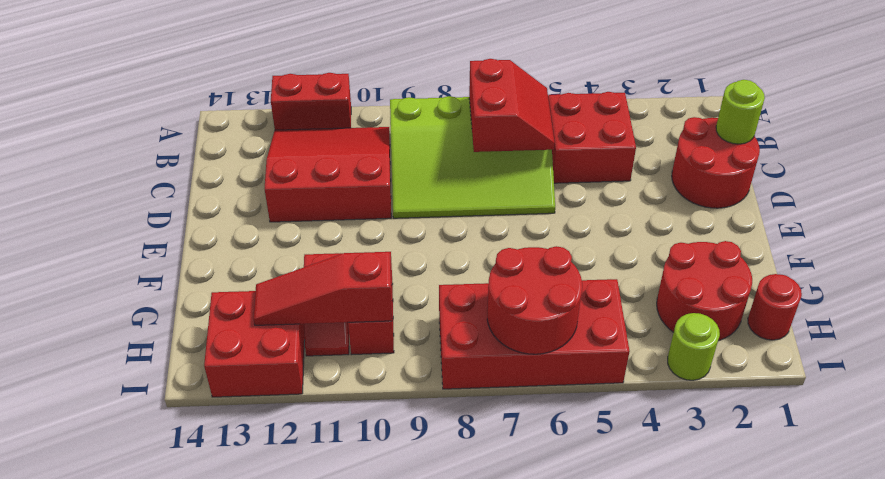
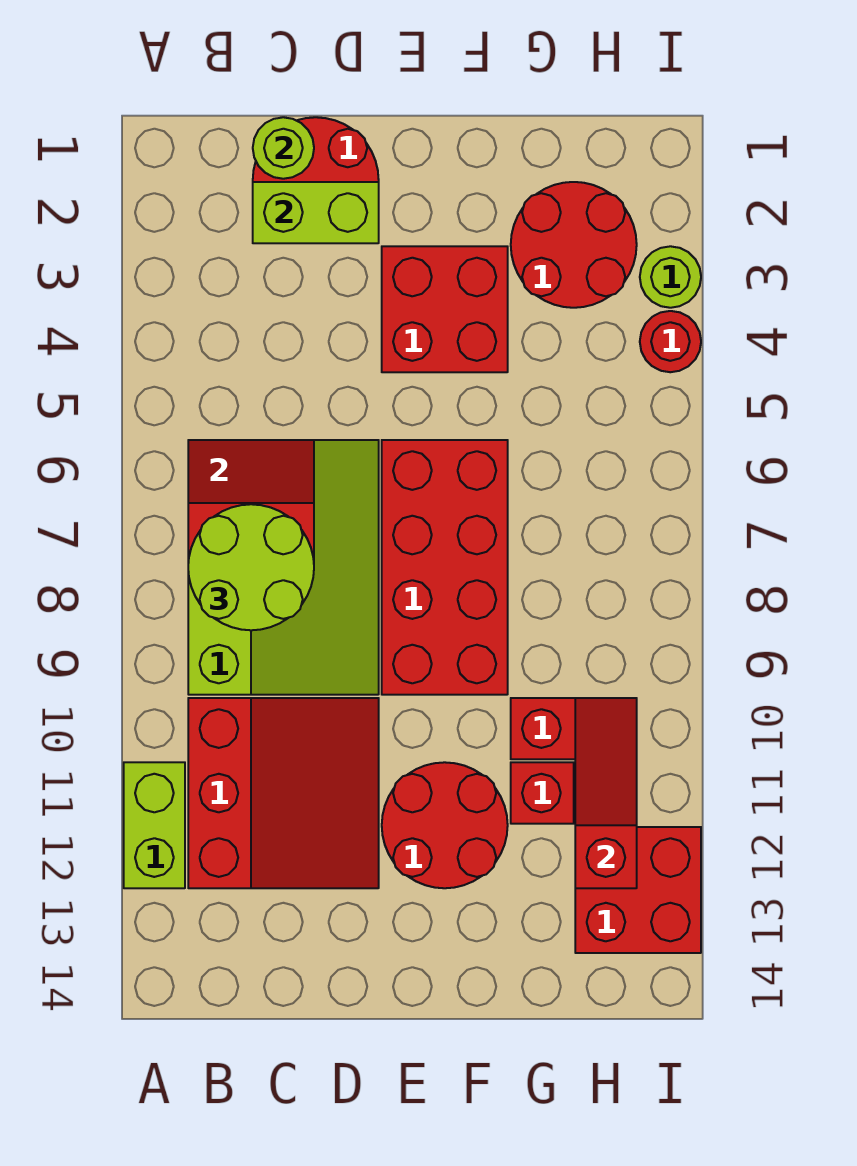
red 1x2 brick [271,73,351,130] -> lime 1x2 brick [124,762,185,888]
red 2x2 brick [548,92,636,183] -> red 2x2 brick moved to [382,246,508,372]
none -> lime 2x2 round brick [188,504,314,630]
red 3x3 slope [264,127,391,222] -> red 3x3 slope turned to [188,698,379,888]
none -> lime 1x2 brick [253,182,379,243]
red 1x1 round brick [748,274,802,340] -> red 1x1 round brick moved to [640,311,701,372]
red 2x4 brick [439,279,630,389] -> red 2x4 brick moved to [382,440,508,695]
red 2x2 round brick [487,246,582,354] -> red 2x2 round brick moved to [382,762,508,888]
red 1x3 slope [254,252,392,325] -> red 1x3 slope turned to [575,698,637,888]

